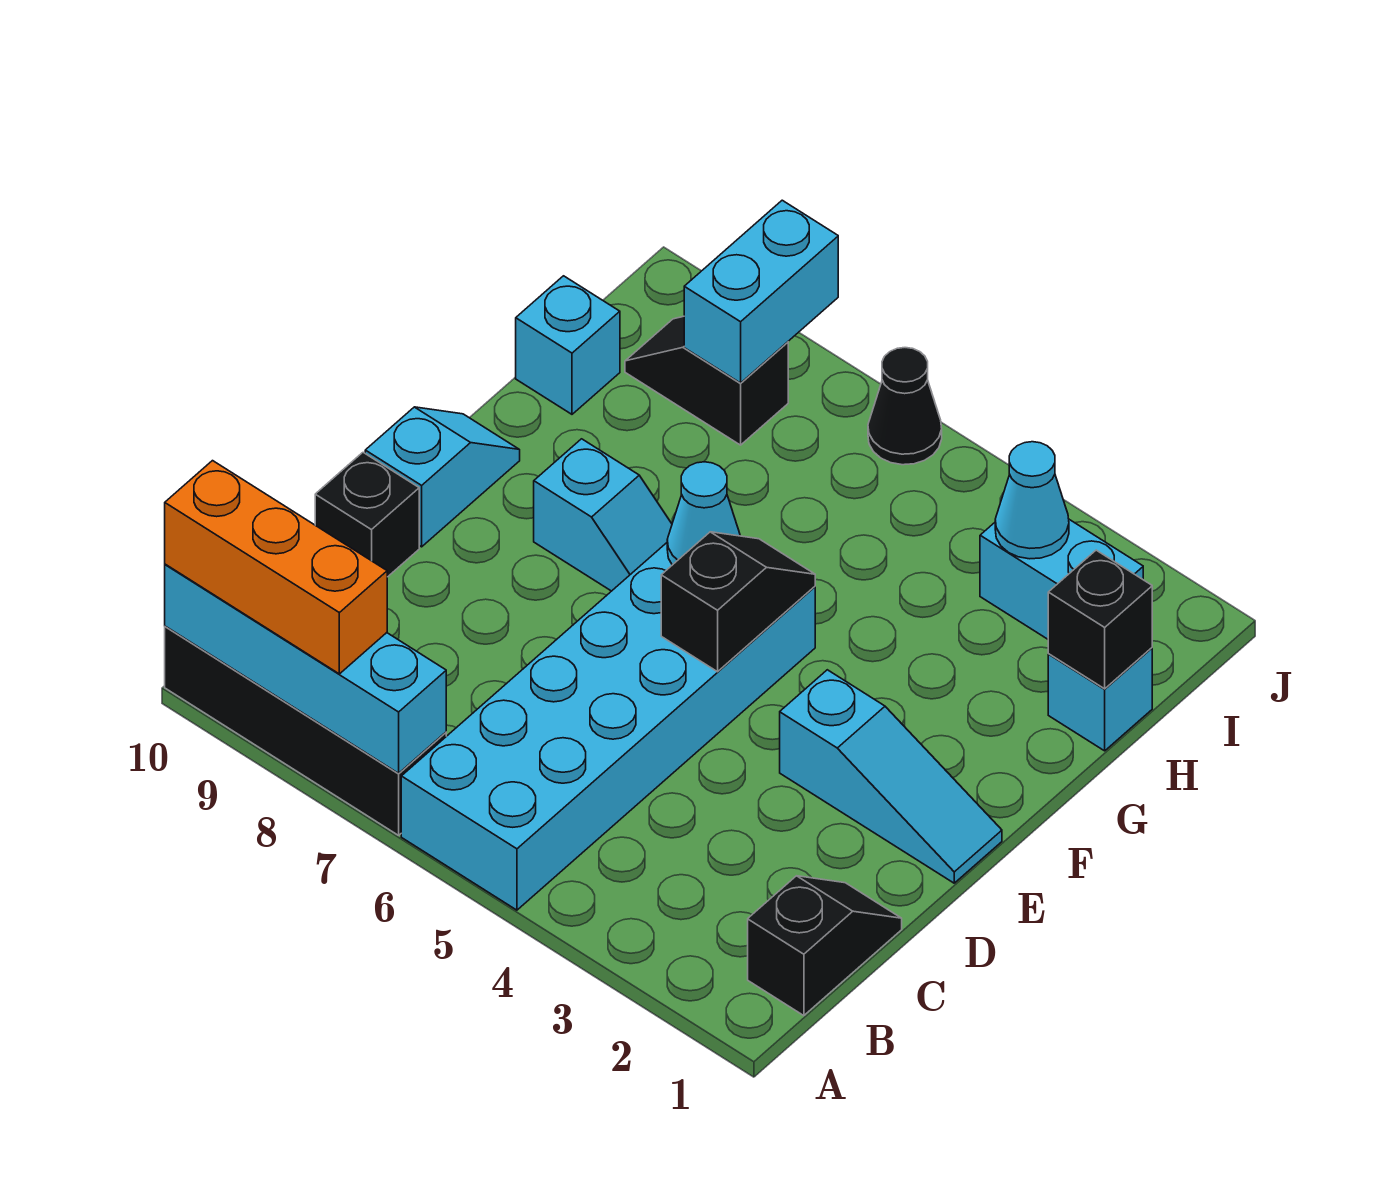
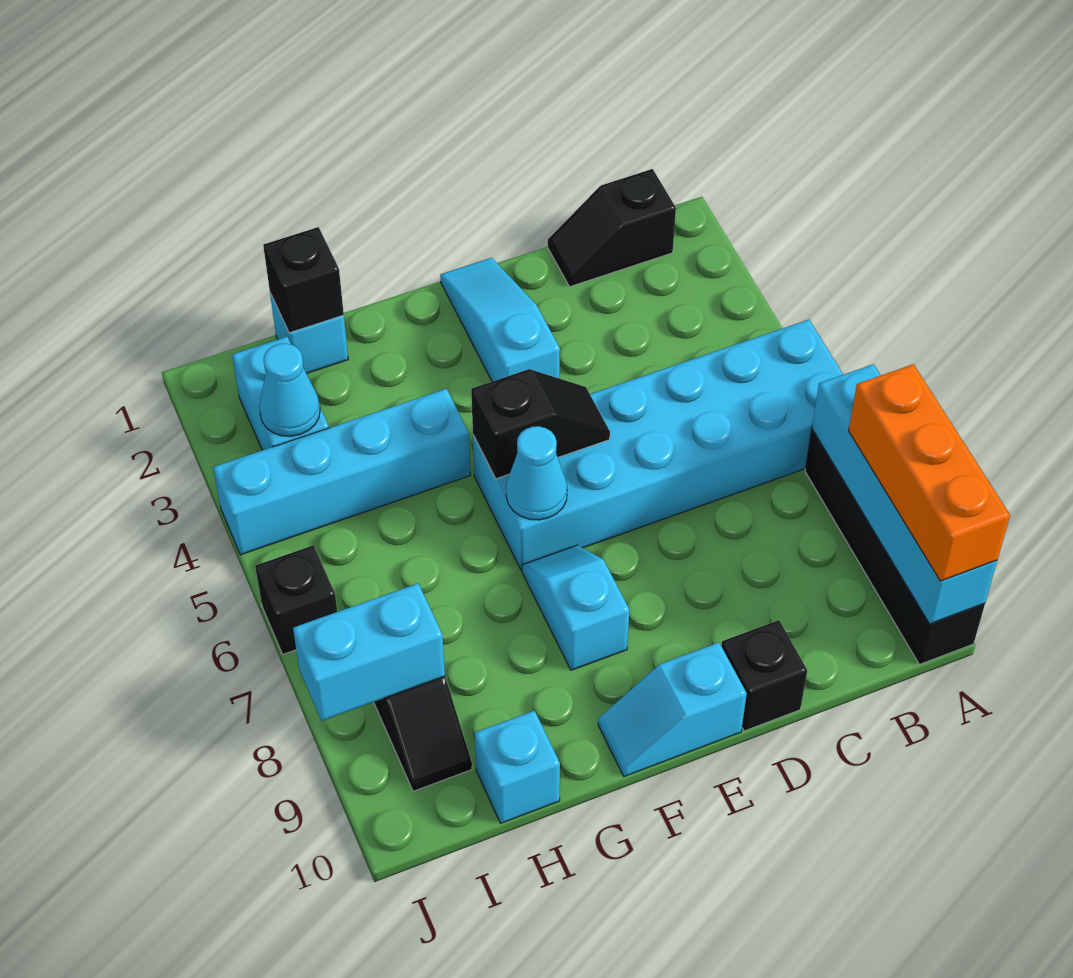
black 1x2 slope [661,532,815,672] -> black 1x2 slope turned to [471,369,610,479]
none -> cyan 1x4 brick [213,389,471,555]
black 1x1 cone [868,348,942,465] -> black 1x1 brick [255,545,337,654]

